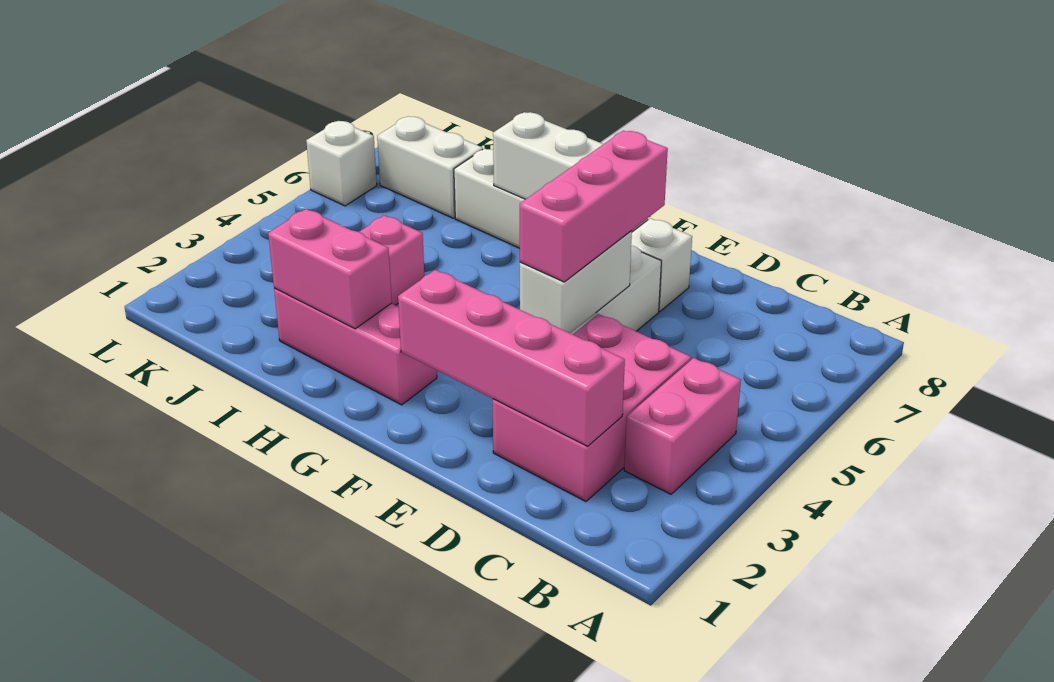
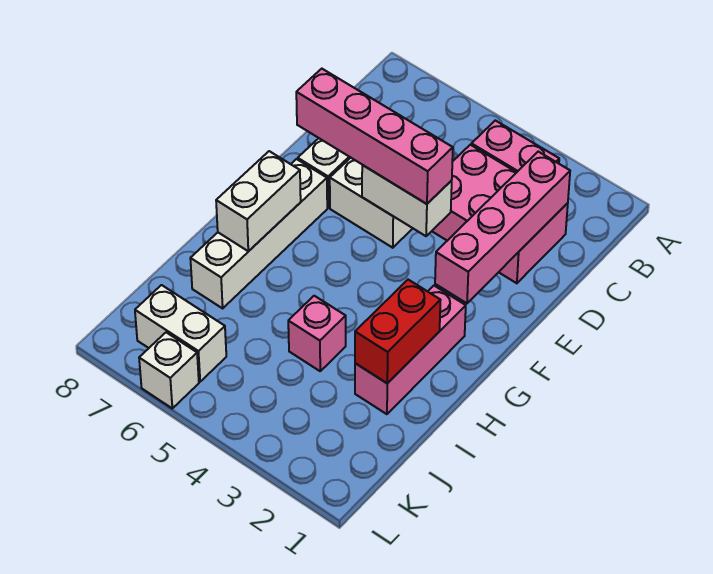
pink 1x3 brick [520,131,668,282] -> pink 1x4 brick [296,69,453,204]
pink 1x2 brick [268,209,392,329] -> red 1x2 brick [355,280,440,383]
white 1x2 brick [377,116,483,218] -> white 1x2 brick turned to [135,285,226,382]

